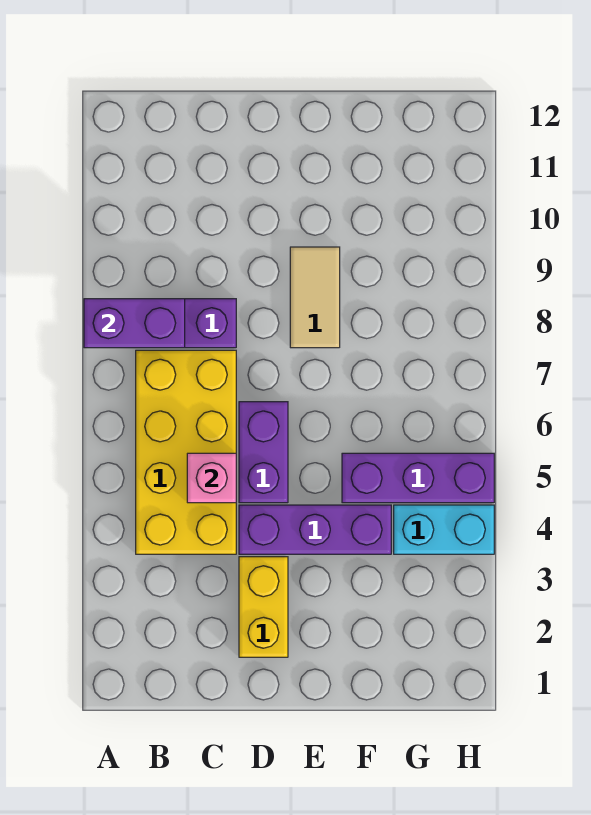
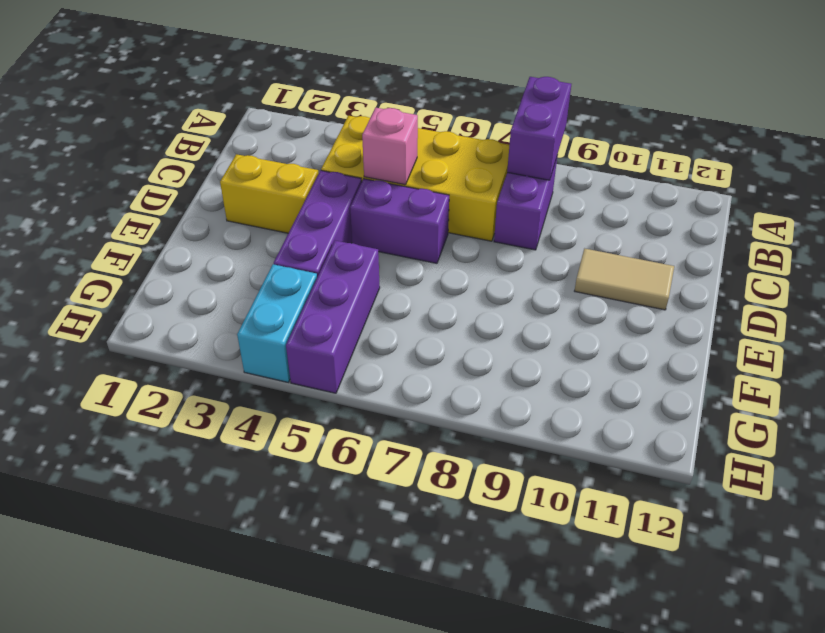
tan 1x2 tile [290,247,340,348] -> tan 1x2 tile moved to [575,249,674,310]

